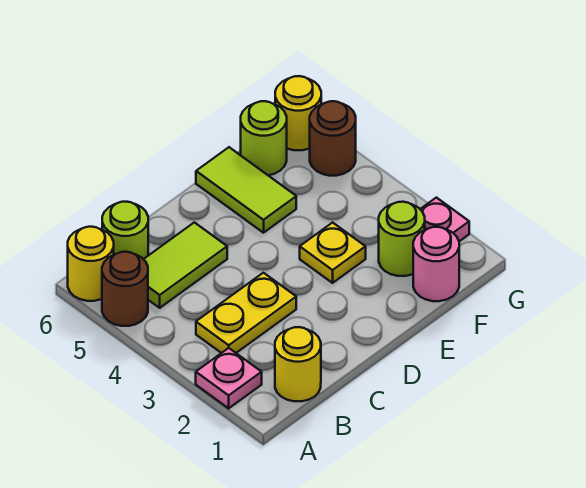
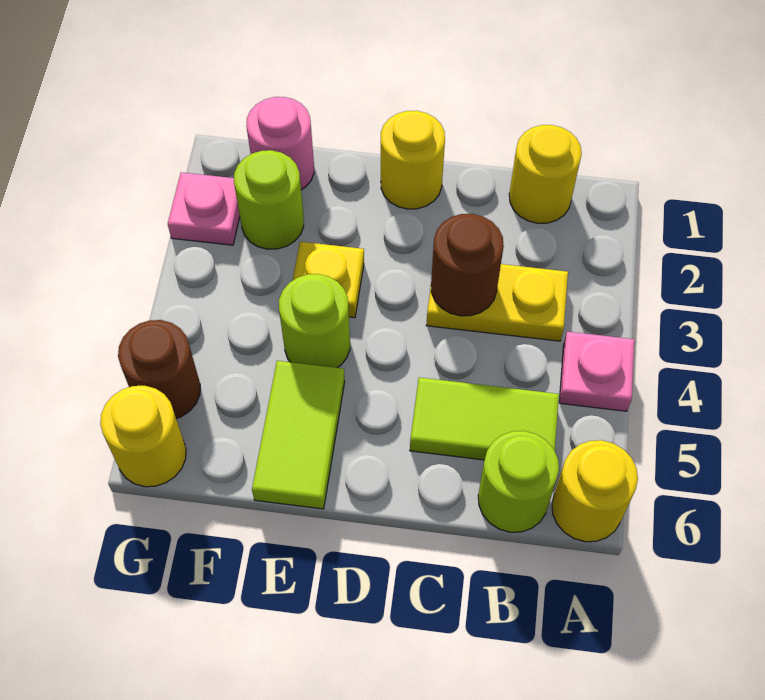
pink 1x1 plate [196,348,262,408] -> pink 1x1 plate moved to [559,332,634,411]
brown 1x1 round brick [102,252,148,326] -> brown 1x1 round brick moved to [431,214,504,316]
none -> yellow 1x1 round brick [381,111,445,209]
lime 1x1 round brick [241,101,287,175] -> lime 1x1 round brick moved to [279,274,350,368]

